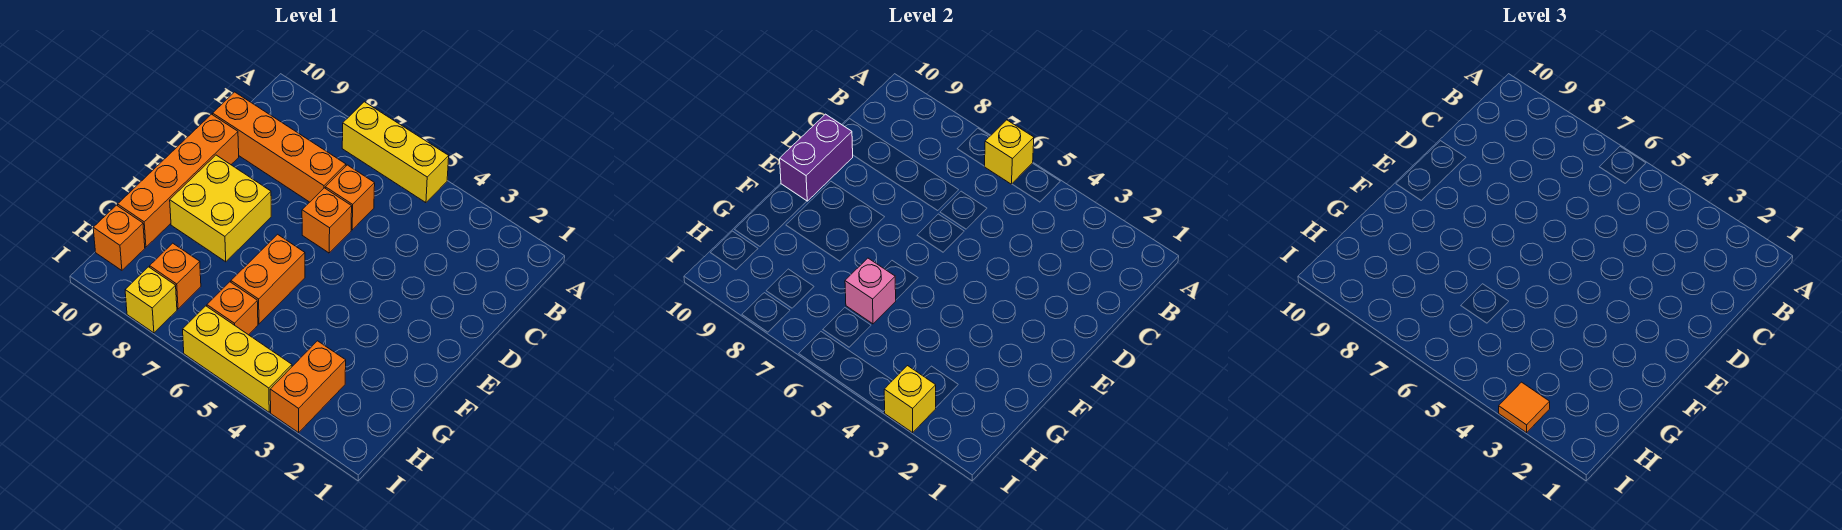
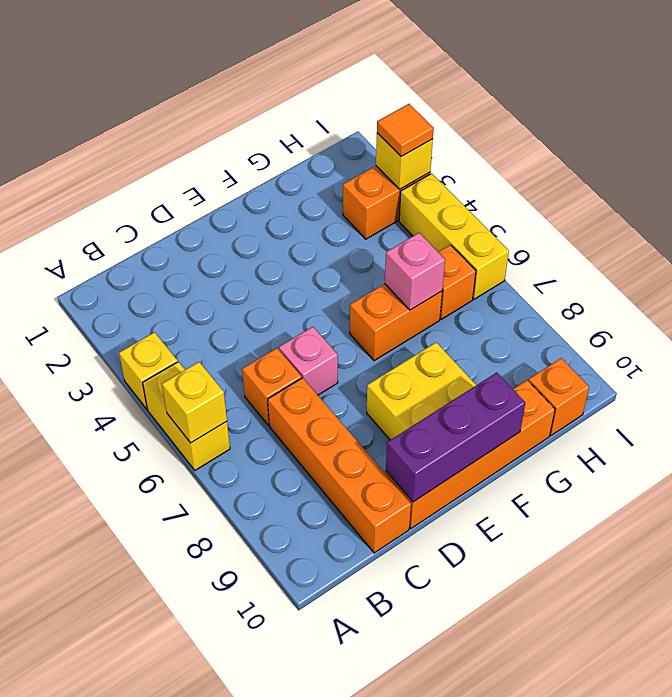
yellow 1x3 brick [342,102,449,203] -> yellow 1x2 brick [143,362,230,470]
orange 1x1 brick [302,188,352,253] -> pink 1x1 brick [279,327,338,395]
purple 1x2 brick [780,114,853,201] -> purple 1x3 brick [386,373,525,502]
orange 1x1 brick [150,243,201,309] -> none
yellow 1x1 brick [125,267,177,333] -> yellow 1x1 brick moved to [119,332,178,409]

